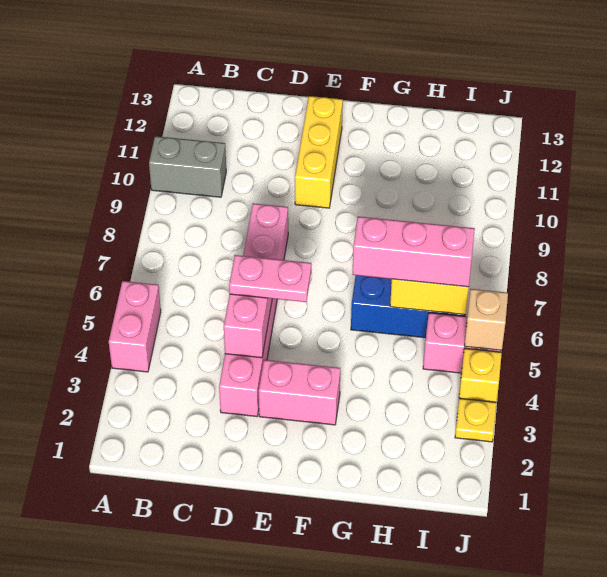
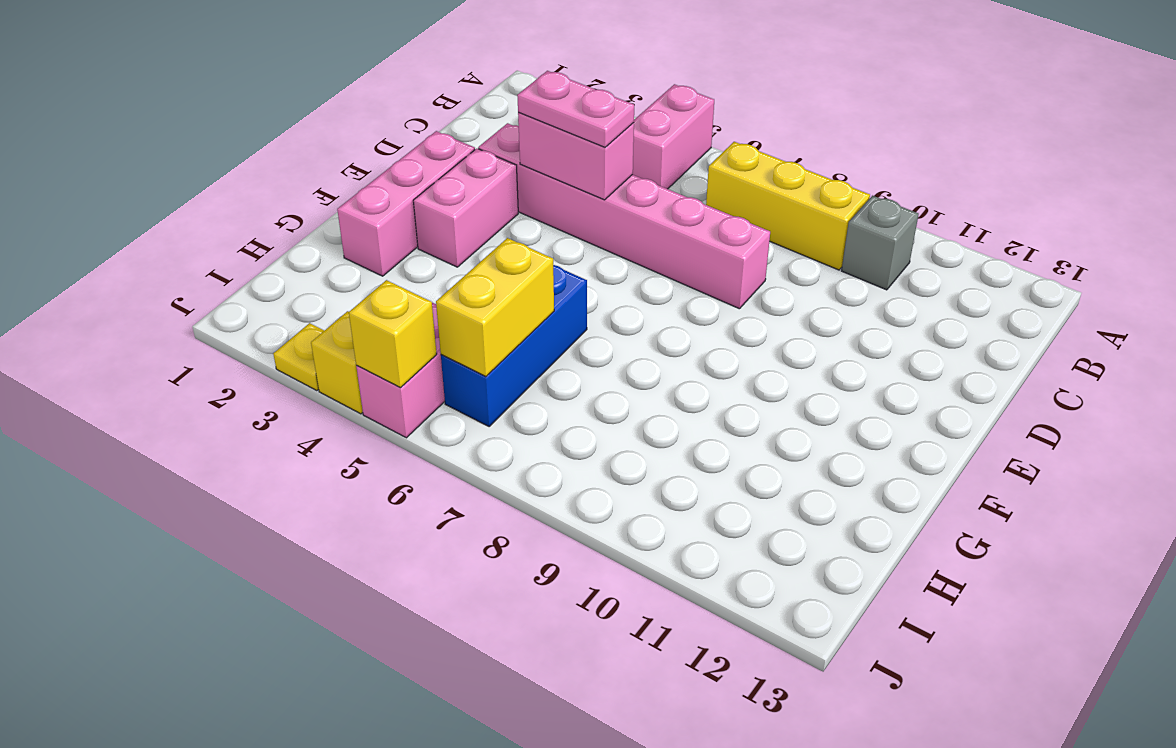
pink 1x2 brick [109,281,161,372] -> pink 1x2 brick turned to [632,84,714,189]
grey 1x2 brick [149,136,226,197] -> grey 1x1 brick [842,196,919,290]
pink 1x2 plate [229,255,311,302] -> pink 1x2 plate turned to [517,71,634,147]
yellow 1x3 brick [295,96,343,208] -> yellow 1x3 brick moved to [706,142,870,270]
pink 1x3 brick [353,217,475,287] -> pink 1x3 brick moved to [337,131,475,276]
tan 1x1 brick [465,289,508,350] -> yellow 1x1 brick [349,280,437,388]

